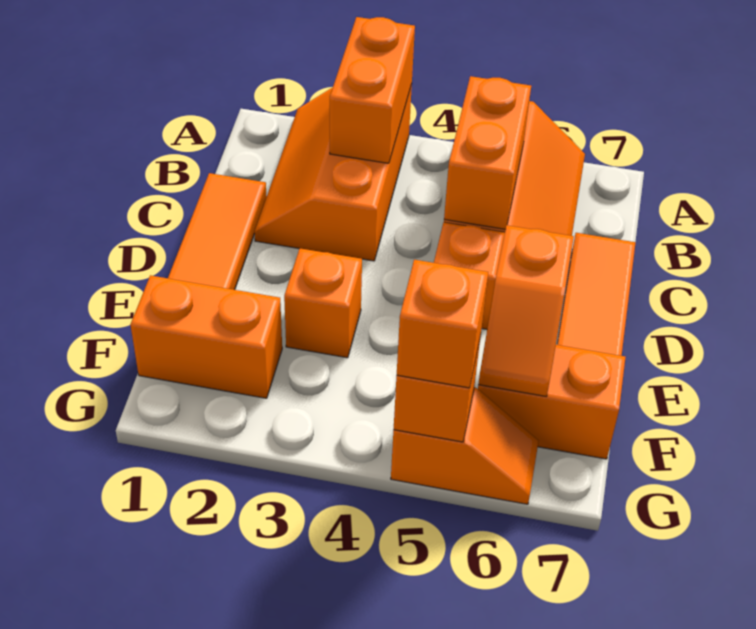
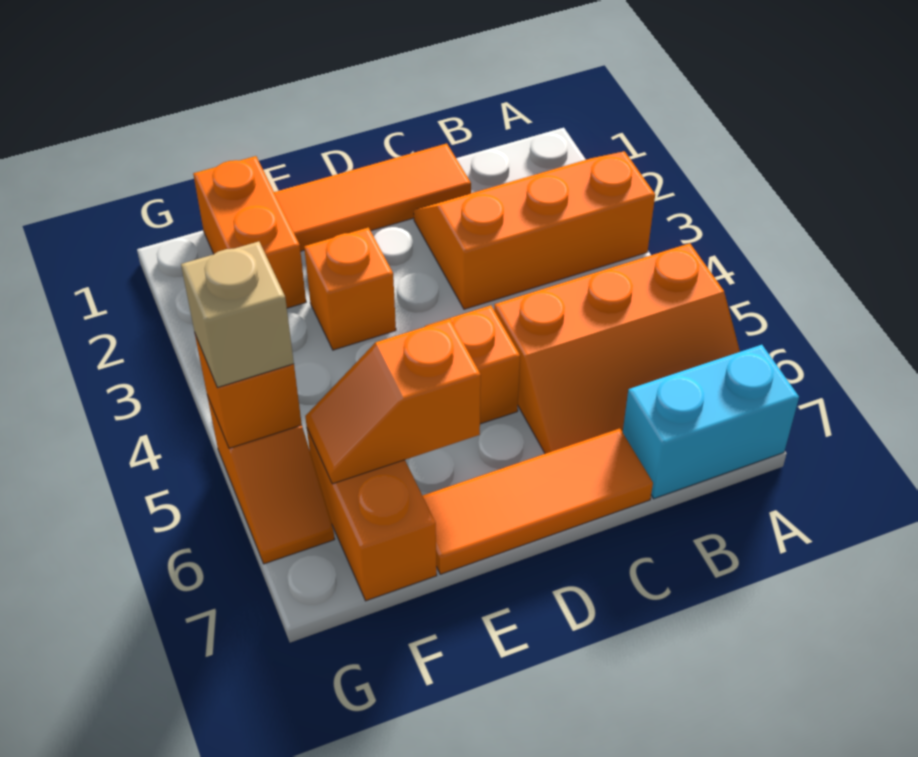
orange 1x2 brick [330,17,415,163] -> none
none -> cyan 1x2 brick [623,345,799,499]
orange 1x2 brick [444,76,531,229] -> none
orange 1x1 brick [397,260,488,388] -> tan 1x1 brick [181,242,294,388]

